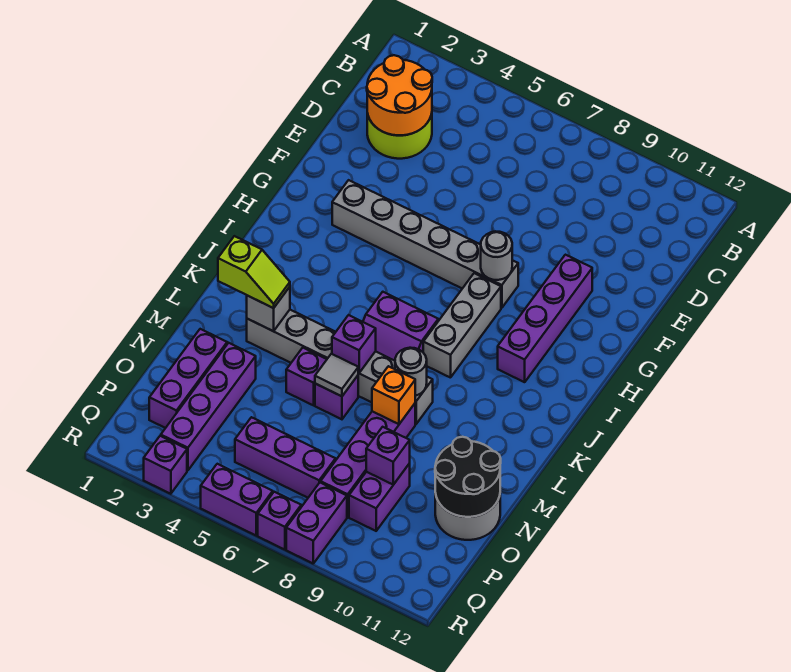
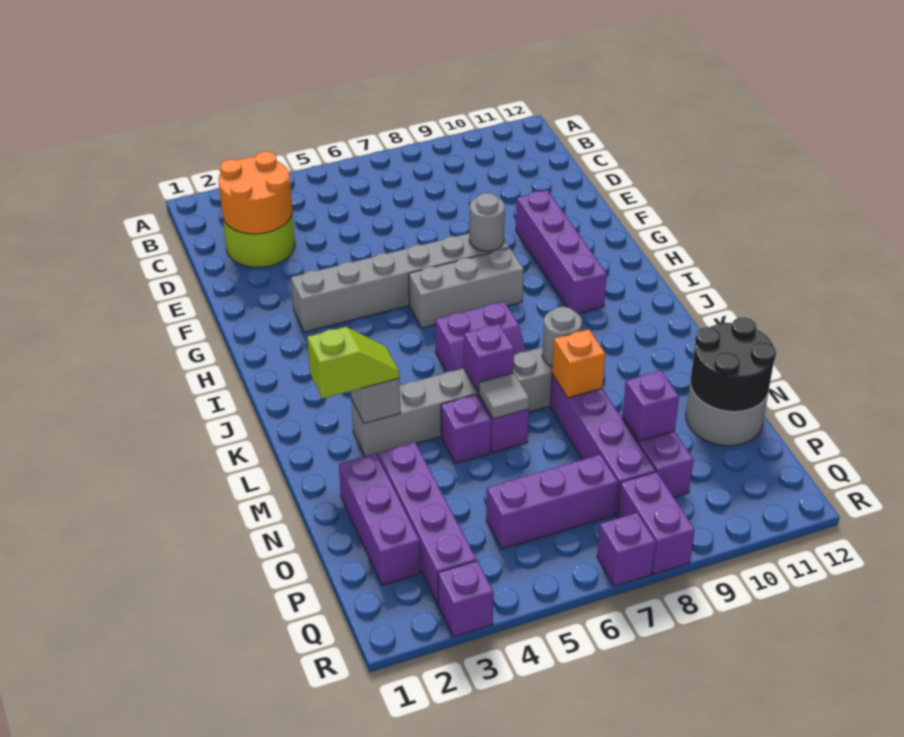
grey 1x3 brick [423,273,501,378] -> grey 1x3 brick turned to [409,248,524,328]
purple 1x2 brick [201,464,273,535] -> none

